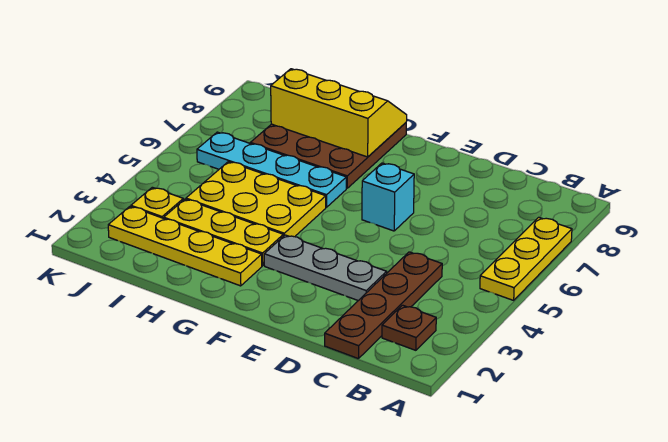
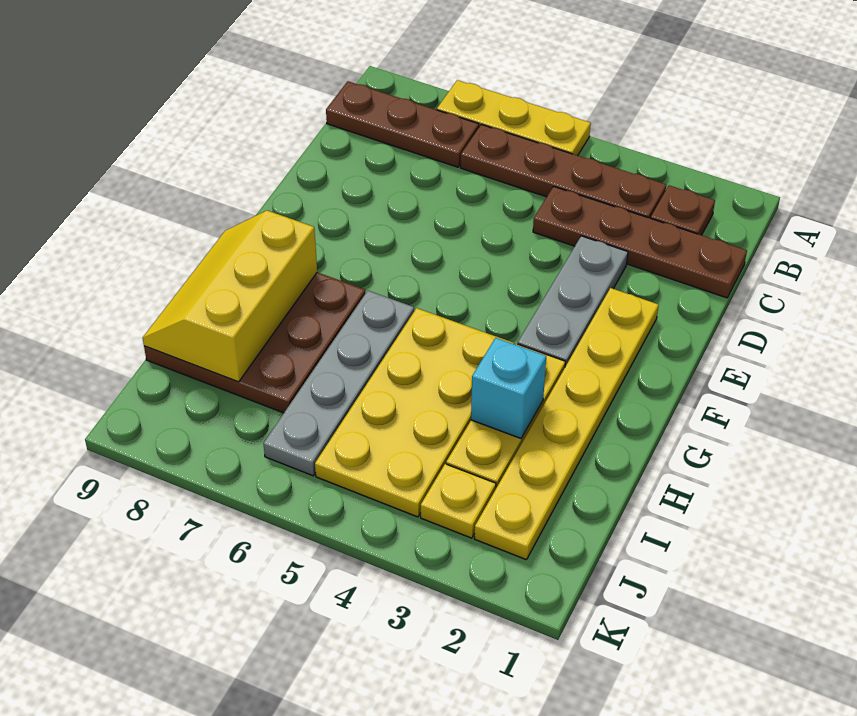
none -> brown 1x4 plate [461,124,666,218]
none -> brown 1x3 plate [326,81,479,167]
cyan 1x1 brick [362,163,414,231] -> cyan 1x1 brick moved to [471,338,546,438]
yellow 1x4 plate [108,207,262,286] -> yellow 1x6 plate [474,288,659,560]
yellow 2x3 plate [186,162,326,237] -> yellow 2x4 plate [315,308,514,517]
cyan 1x4 plate [197,132,346,207] -> grey 1x4 plate [263,291,414,476]

